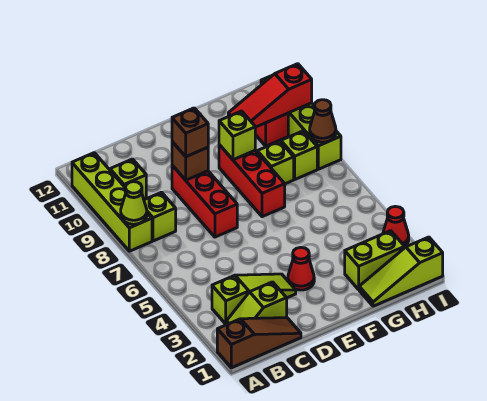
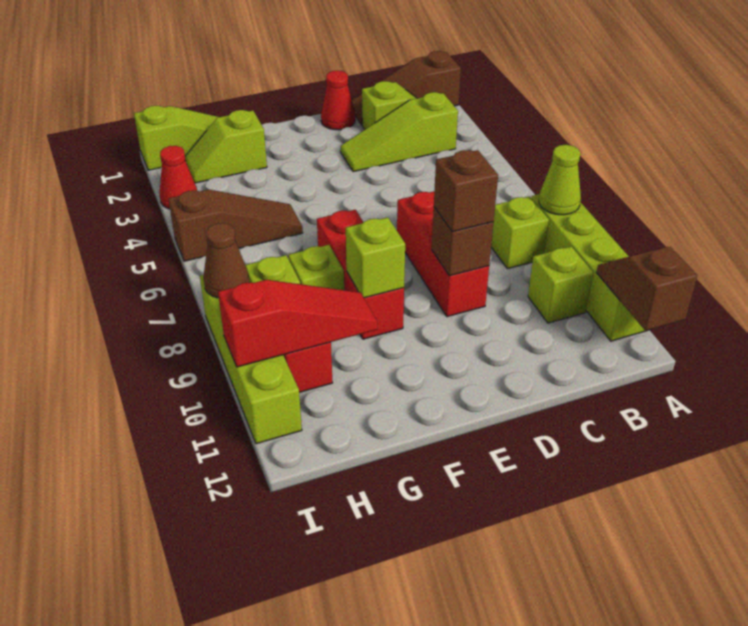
none -> brown 1x2 slope [597,246,698,331]
red 1x1 cone [288,247,314,290] -> red 1x1 cone moved to [321,71,355,130]
lime 1x2 brick [345,231,405,289] -> lime 1x2 slope [185,110,267,183]
none -> brown 1x3 slope [168,189,303,261]

